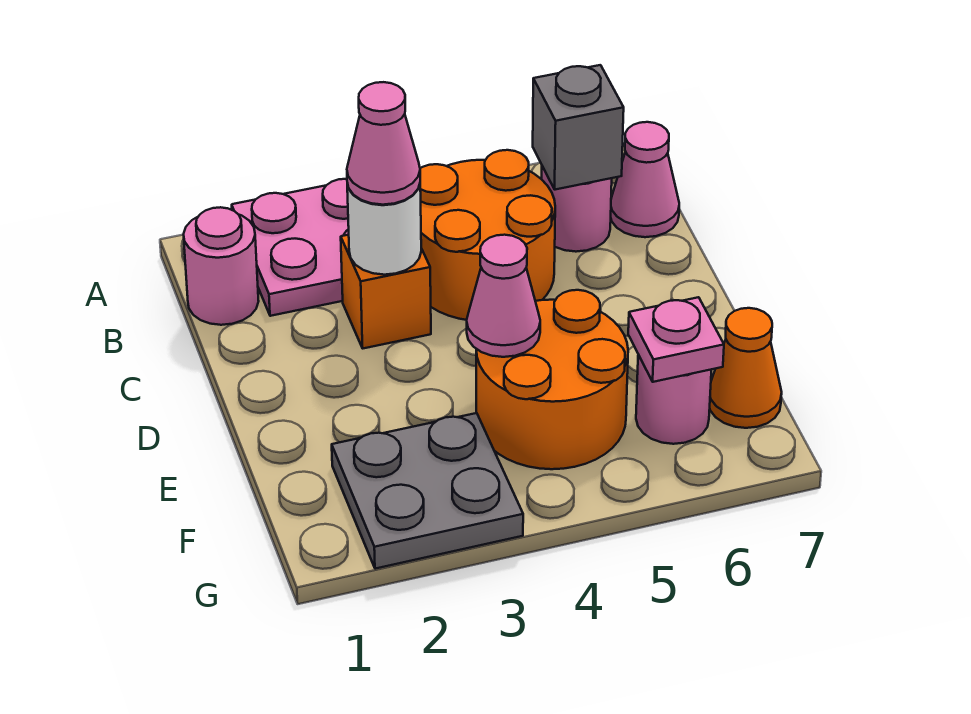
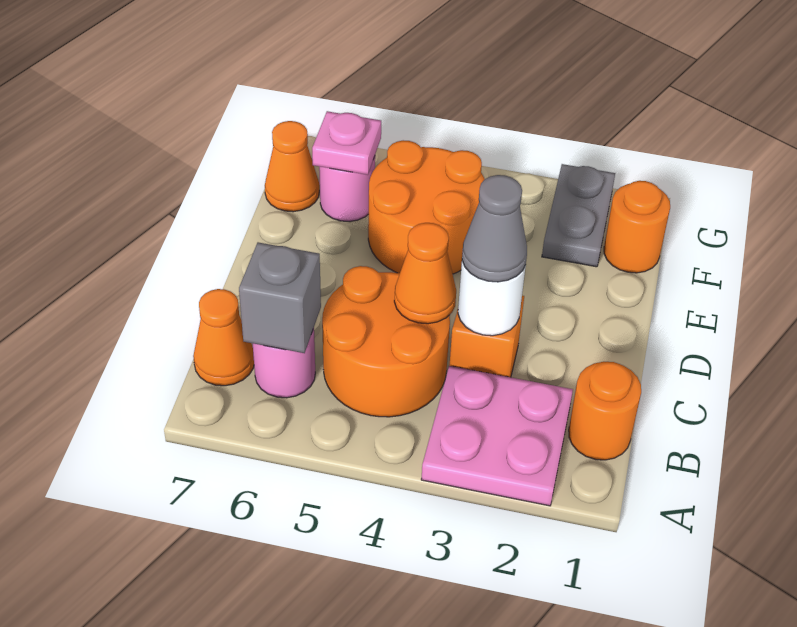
pink 1x1 round brick [183,207,259,325] -> orange 1x1 round brick [569,362,641,460]
pink 1x1 cone [611,122,679,237] -> orange 1x1 cone [193,289,254,386]
pink 1x1 cone [347,82,420,205] -> grey 1x1 cone [462,175,527,282]
none -> orange 1x1 cone [394,223,456,324]
pink 1x1 cone [467,235,540,357] -> none
none -> orange 1x1 round brick [604,181,670,273]
grey 2x2 plate [332,413,523,569] -> grey 1x2 plate [542,164,615,267]

